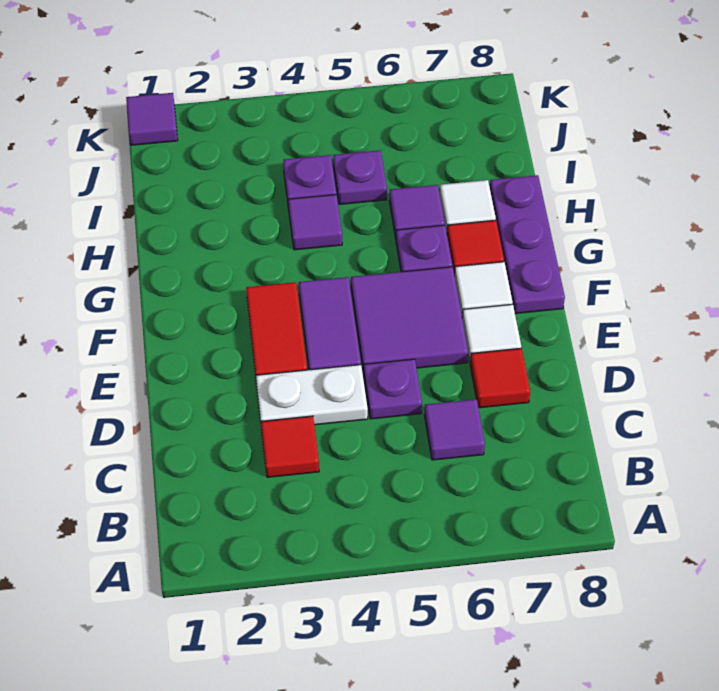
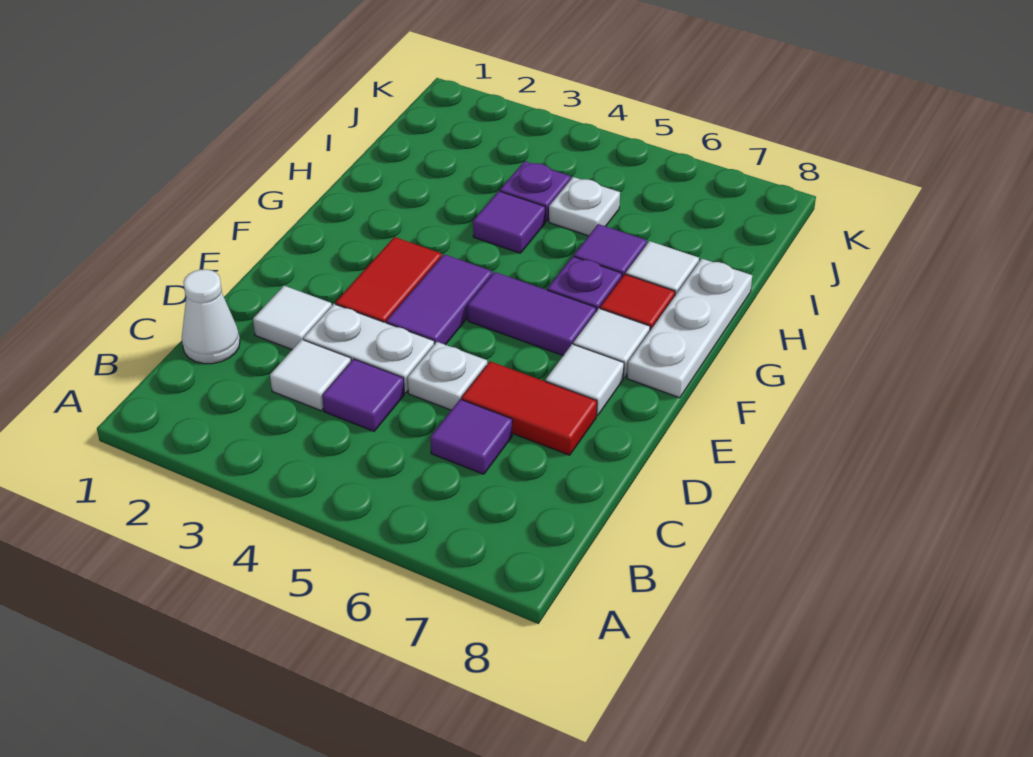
none -> white 1x1 cone [182,269,240,364]
red 1x1 tile [261,416,319,477] -> white 1x1 tile [270,340,351,411]
none -> white 1x1 tile [253,286,332,350]
purple 1x1 plate [364,359,422,419] -> white 1x1 plate [408,342,487,410]
red 1x1 tile [470,348,530,408] -> red 1x2 tile [461,361,597,455]
purple 2x2 tile [351,267,468,373] -> purple 1x2 tile [468,272,596,356]
purple 1x3 plate [490,175,565,314] -> white 1x3 plate [627,259,752,398]
purple 1x1 plate [333,150,387,204] -> white 1x1 plate [549,177,620,236]
purple 1x1 tile [126,93,178,145] -> purple 1x1 tile moved to [322,359,404,431]

